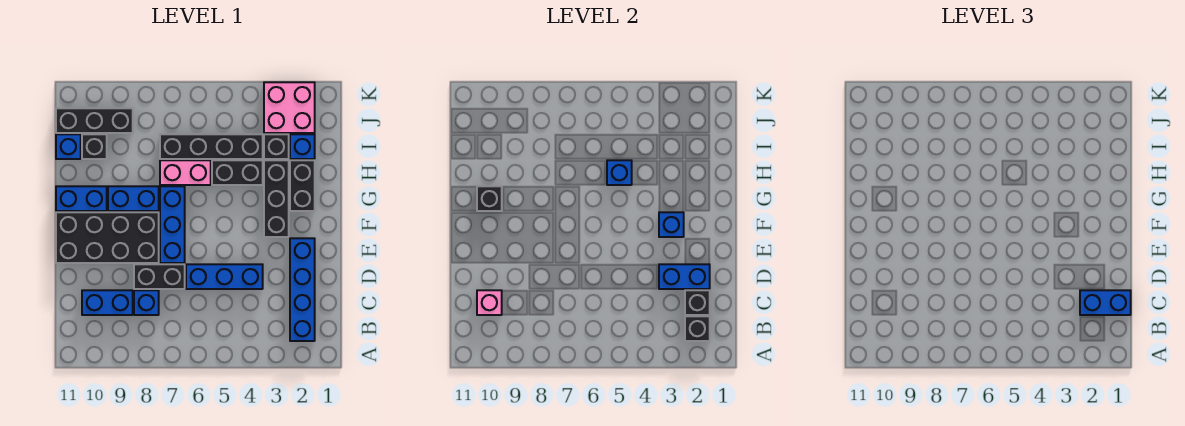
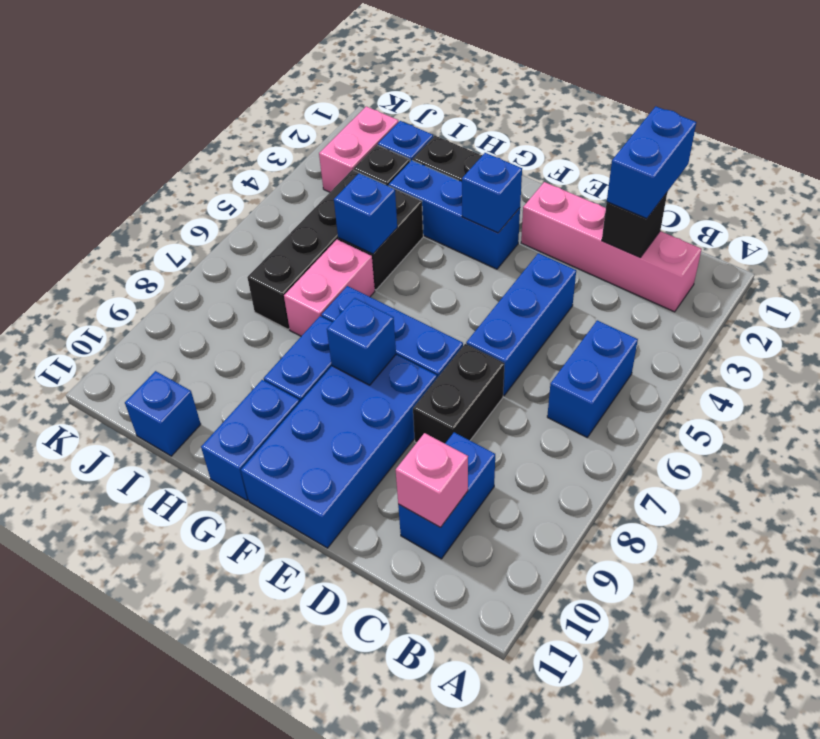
blue 1x4 brick [290,238,315,341] -> pink 1x4 brick [521,182,702,312]
black 1x1 brick [685,316,710,341] -> none
blue 1x1 brick [134,290,159,315] -> blue 1x1 brick moved to [327,298,396,385]
blue 1x2 brick [659,264,710,289] -> blue 1x2 brick moved to [547,320,638,437]
black 2x4 brick [56,212,159,263] -> blue 2x4 brick [241,355,437,548]
black 1x3 brick [264,160,289,237] -> blue 1x3 brick [389,160,520,269]
black 1x1 brick [477,186,502,211] -> none
black 1x1 brick [82,134,107,159] -> none
pink 2x2 brick [264,82,315,133] -> pink 1x2 brick [319,106,399,192]
black 1x3 brick [56,108,133,133] -> none

